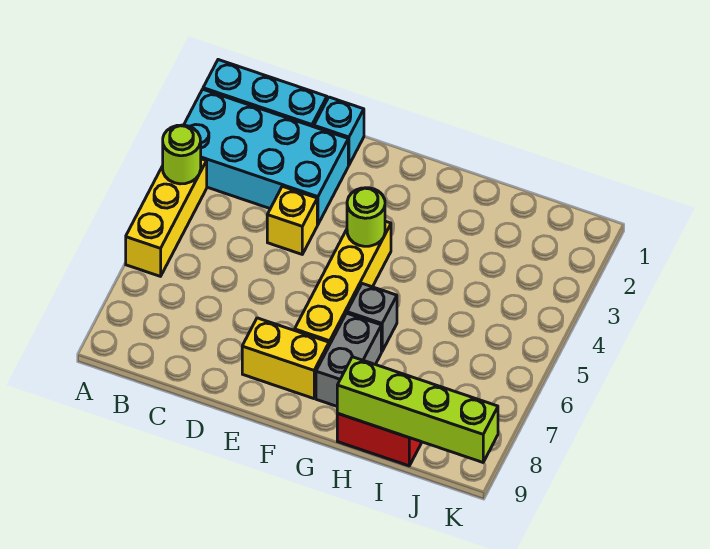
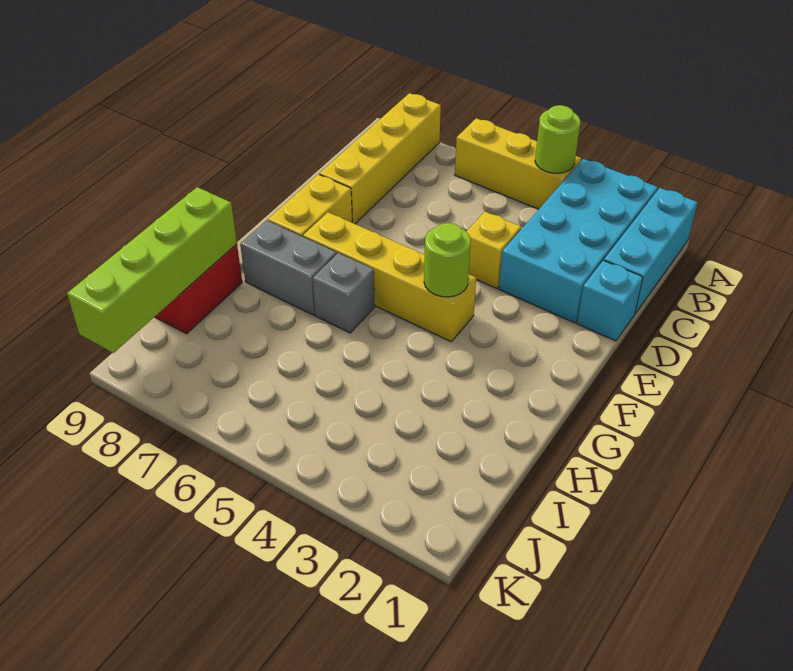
none -> yellow 1x4 brick [319,93,441,224]

